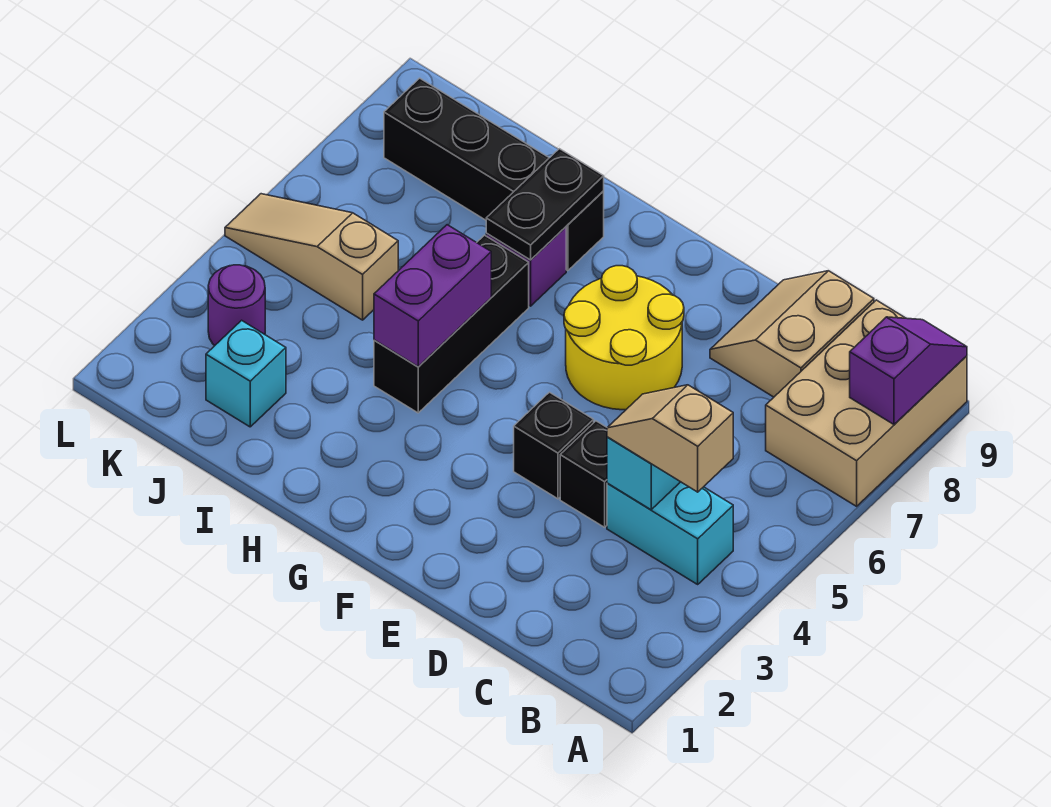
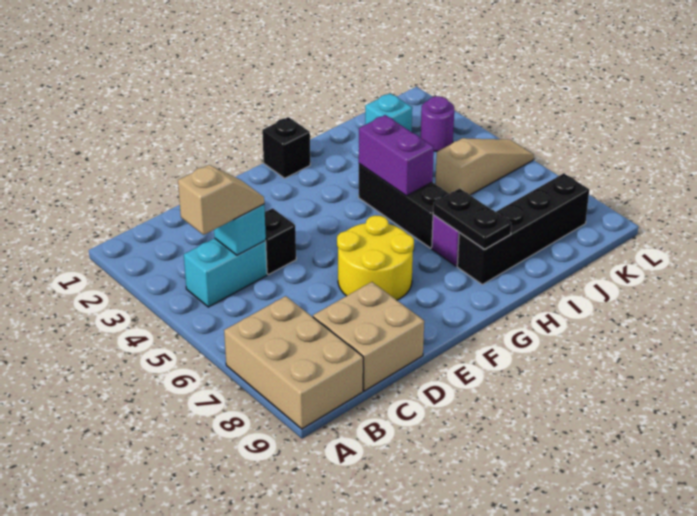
purple 1x2 slope [850,317,967,424] -> none
tan 2x2 slope [710,271,874,397] -> tan 2x2 brick [313,282,424,391]
black 1x1 brick [514,392,594,499] -> black 1x1 brick moved to [262,117,310,178]

